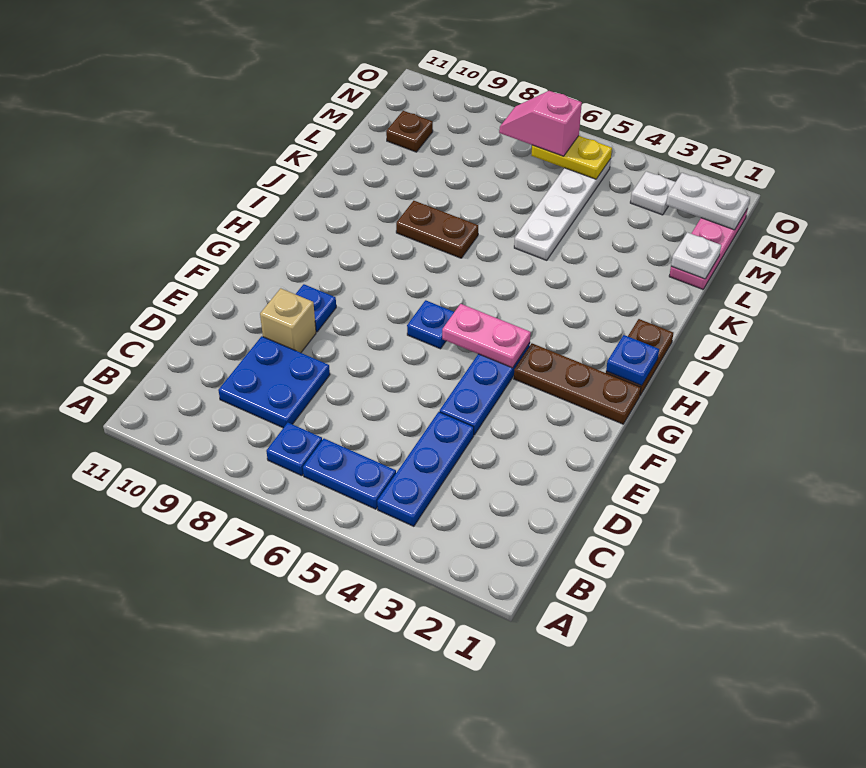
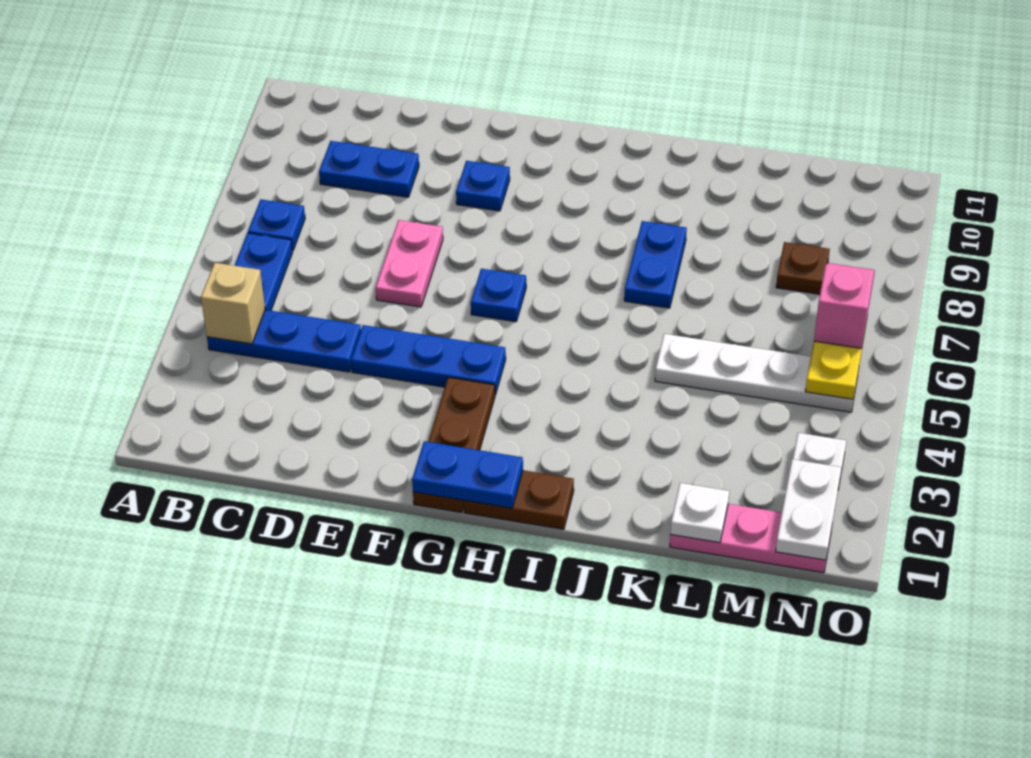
blue 2x2 plate [218,336,330,428] -> blue 1x2 plate [319,141,419,197]
tan 1x1 brick [260,288,316,353] -> tan 1x1 brick moved to [201,263,265,344]
pink 1x2 plate [442,304,531,368] -> pink 1x2 plate moved to [376,220,443,307]
blue 1x1 plate [606,335,659,386] -> blue 1x2 plate [412,441,523,508]
brown 1x2 plate [396,201,478,258] -> blue 1x2 plate [624,221,687,308]
brown 1x1 plate [386,111,433,152] -> brown 1x1 plate moved to [776,242,830,294]

